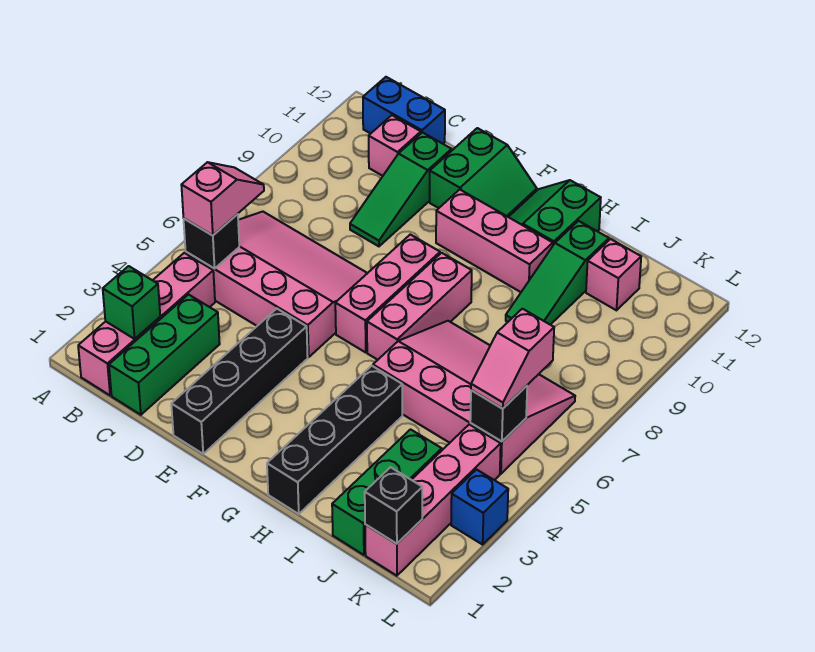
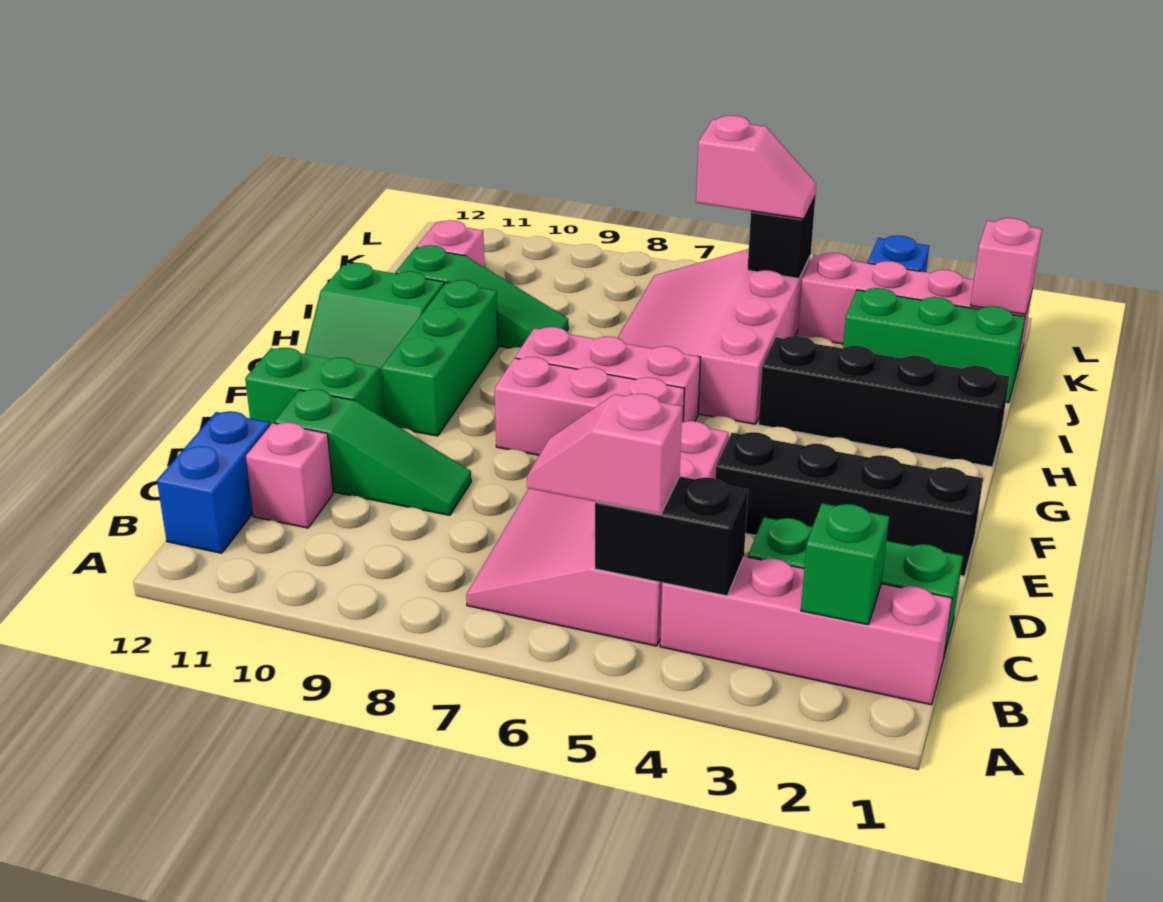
black 1x1 brick [184,214,239,269] -> black 1x2 brick [595,476,748,596]
pink 1x3 brick [436,190,553,292] -> green 1x3 brick [381,280,498,436]
black 1x1 brick [365,467,422,544] -> pink 1x1 brick [971,218,1042,315]

